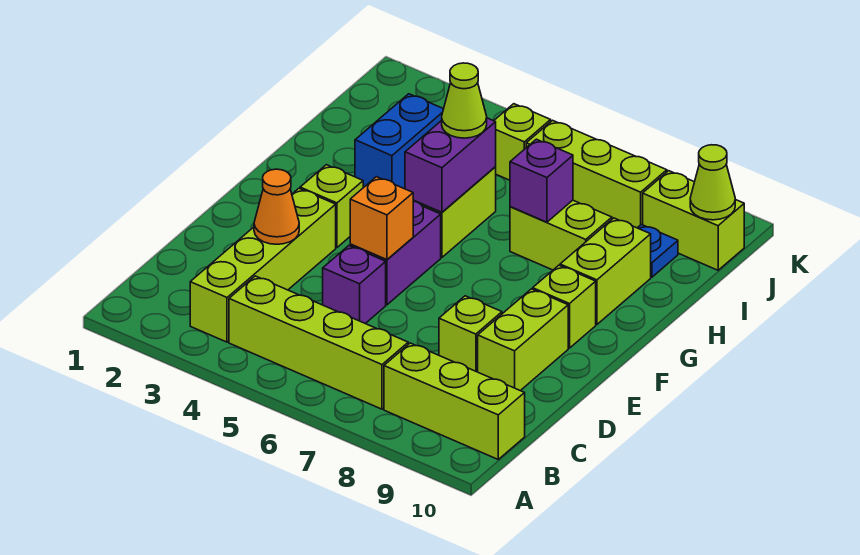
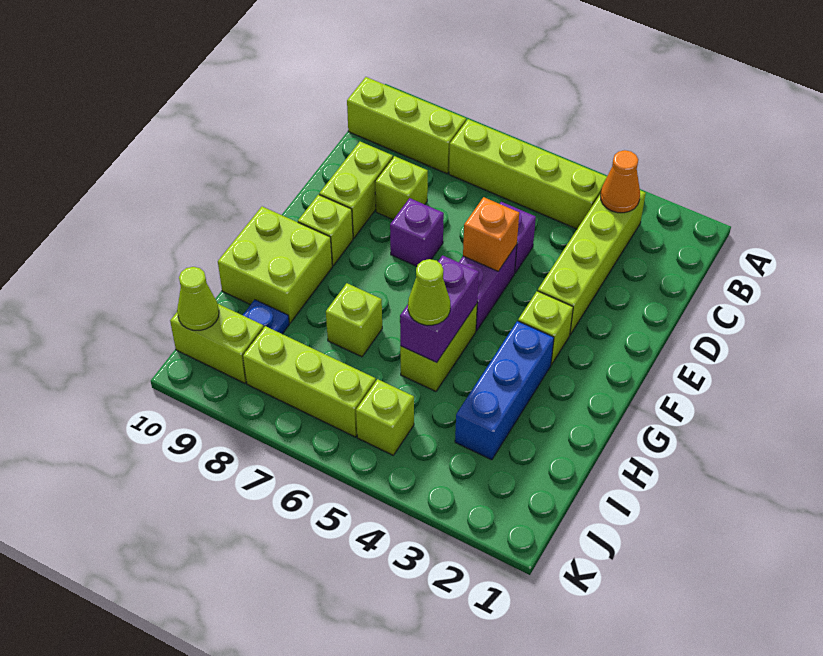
orange 1x1 cone [254,169,299,244] -> orange 1x1 cone moved to [601,150,640,213]
lime 1x2 brick [560,218,651,324] -> lime 2x2 brick [218,207,332,323]
blue 1x2 brick [355,94,443,189] -> blue 1x3 brick [455,321,554,460]
lime 1x2 brick [510,200,612,270] -> lime 1x1 brick [326,283,382,357]
purple 1x1 brick [510,139,573,222] -> purple 1x1 brick moved to [390,198,444,266]

